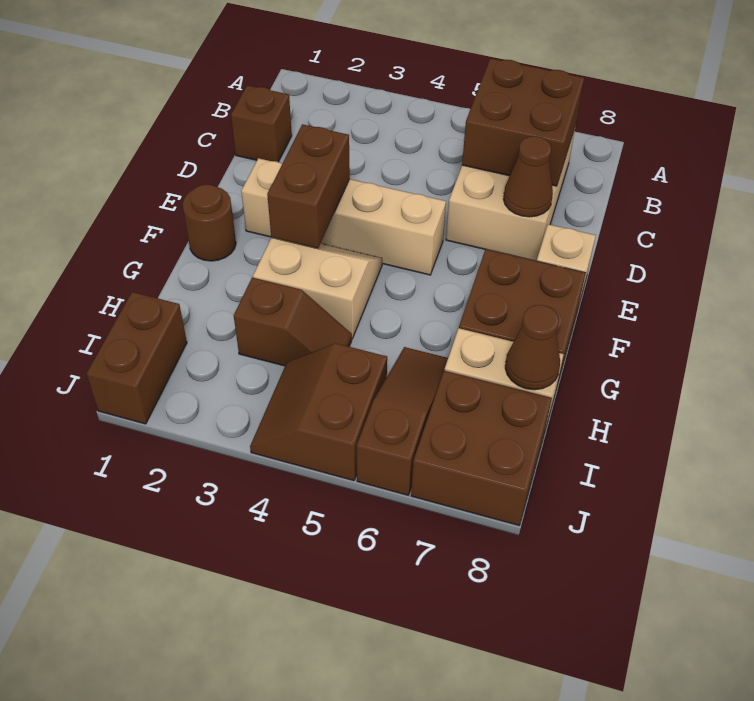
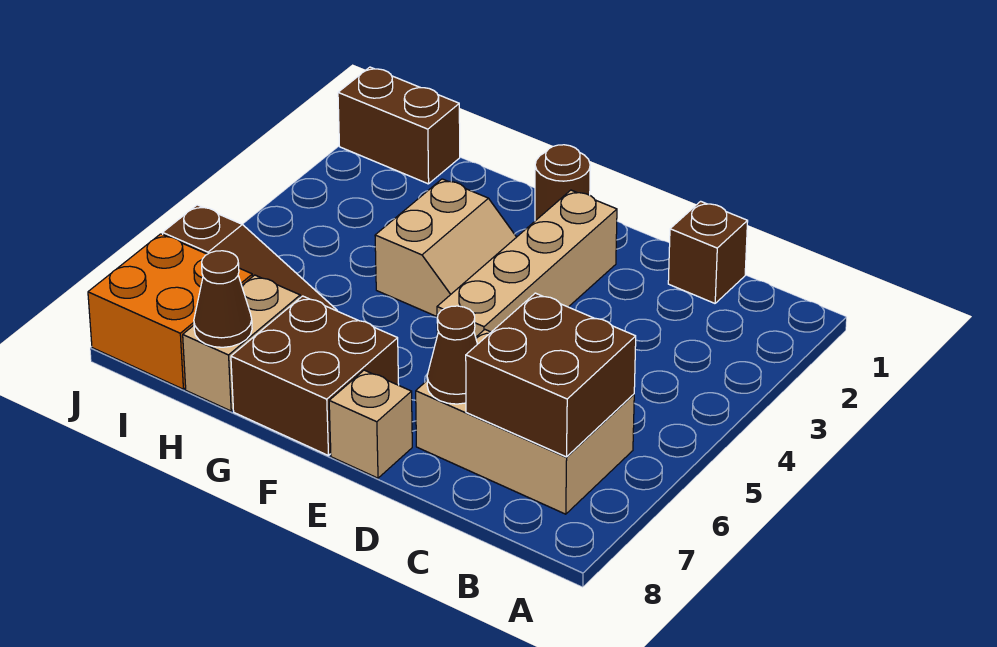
brown 1x2 brick [267,124,350,248] -> none
brown 1x2 slope [234,277,352,366] -> none
brown 2x2 slope [250,343,387,481] -> none
brown 2x2 brick [411,371,552,525] -> orange 2x2 brick [88,234,253,389]

